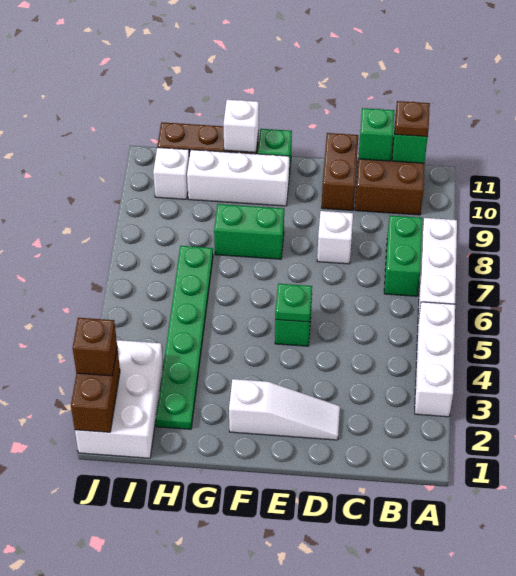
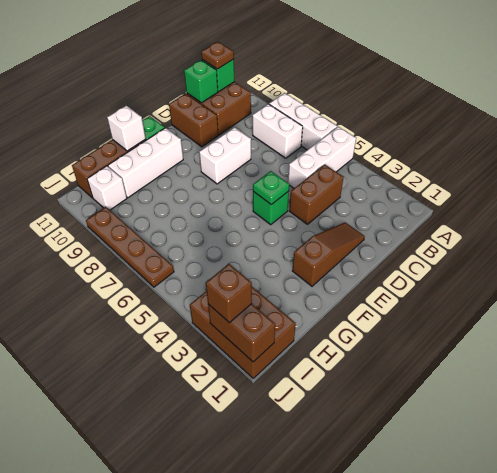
white 1x3 brick [415,302,455,417] -> white 1x3 brick turned to [288,127,356,188]
green 1x2 brick [384,216,422,296] -> white 1x2 brick [253,104,303,158]
none -> brown 1x2 brick [289,164,343,224]
white 1x3 slope [229,379,340,440] -> brown 1x3 slope [292,222,365,286]
white 1x1 brick [317,211,353,264] -> white 1x2 brick [199,127,251,184]
green 1x2 brick [214,204,284,259] -> none
green 1x6 plate [156,246,213,429] -> none
white 2x3 brick [75,340,163,458] -> brown 2x3 brick [190,287,296,378]
none -> brown 1x4 plate [86,207,174,287]

